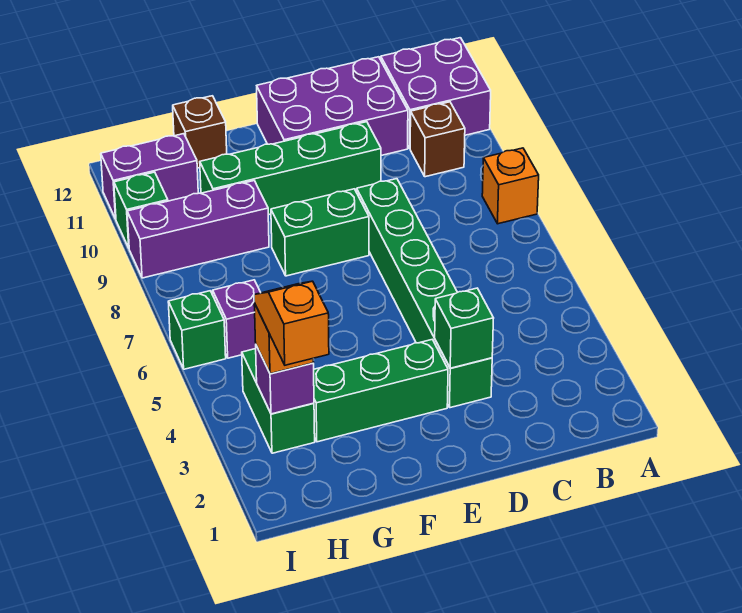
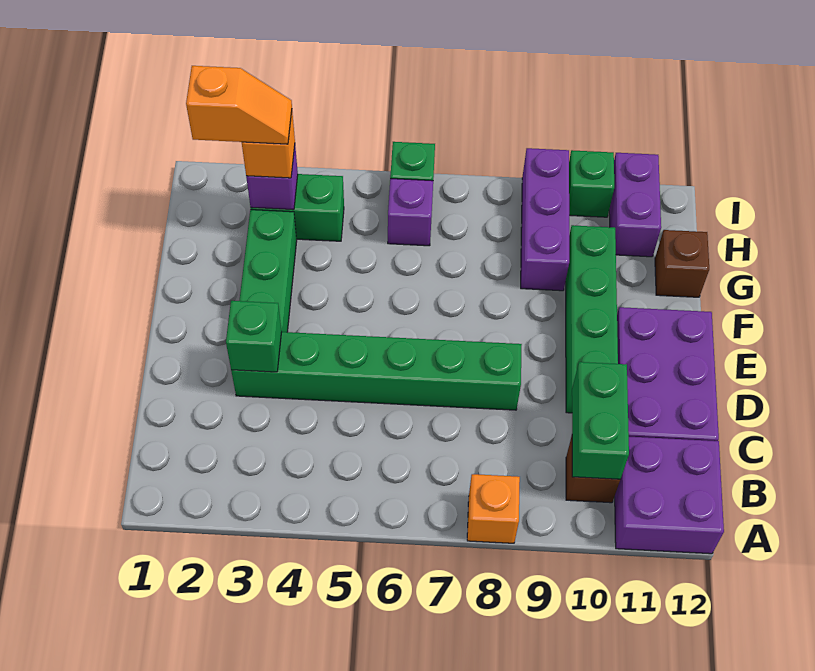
green 1x2 brick [271,189,369,276] -> green 1x2 brick moved to [572,362,629,479]

